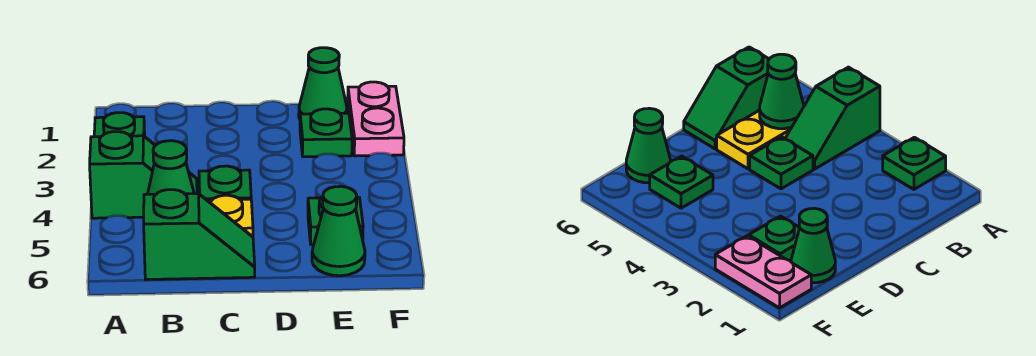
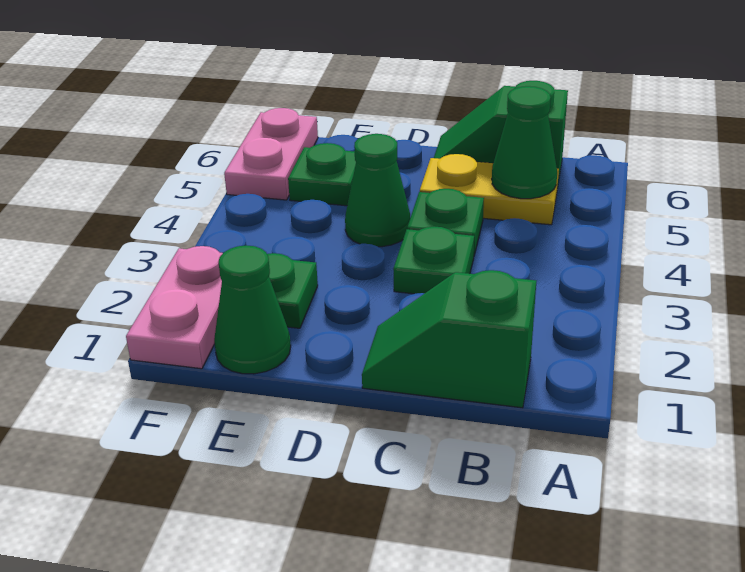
green 1x1 plate [94,113,145,137] -> green 1x1 plate moved to [393,226,474,294]
green 1x2 slope [90,132,197,218] -> green 1x2 slope moved to [362,270,536,408]
green 1x1 cone [312,186,365,276] -> green 1x1 cone moved to [345,134,410,247]
none -> pink 1x2 plate [224,108,318,200]

